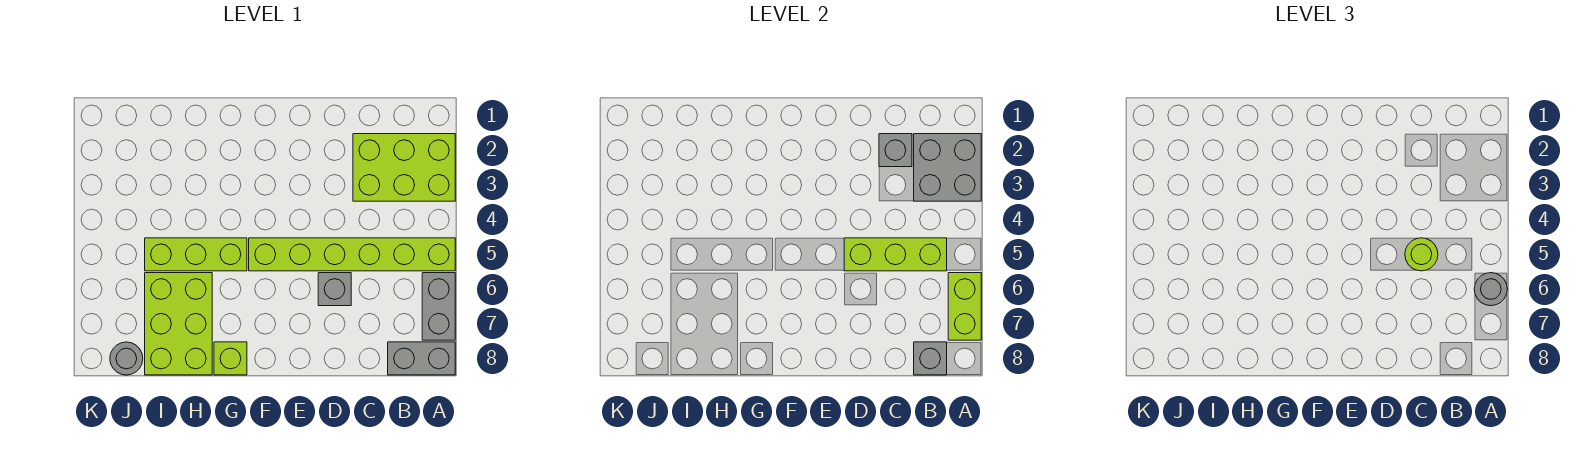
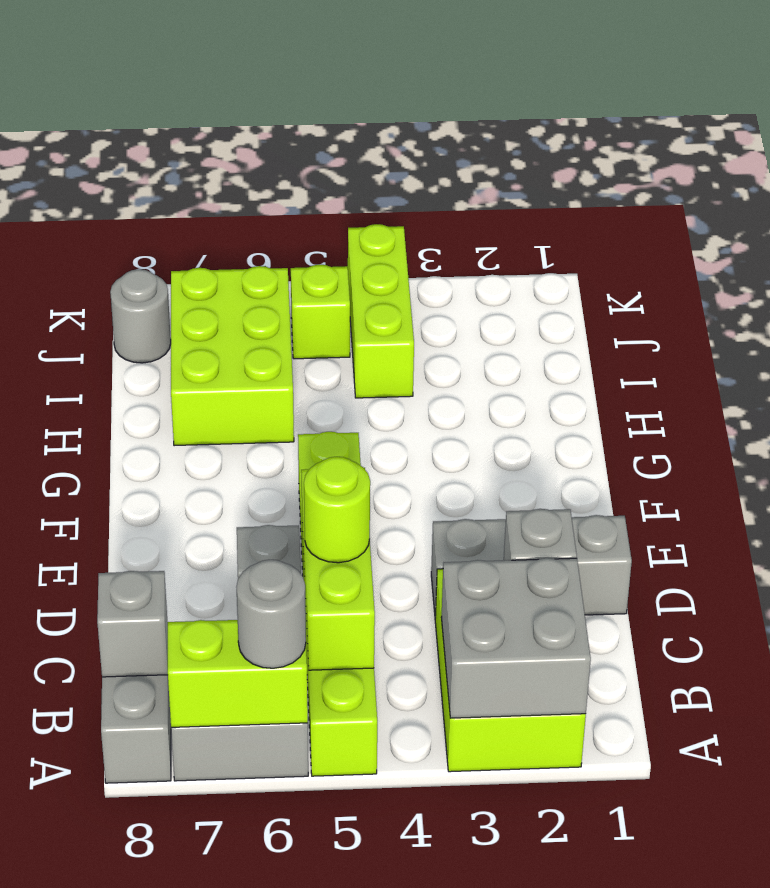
none -> grey 1x3 brick [431,515,632,618]
lime 1x3 brick [145,238,247,271] -> lime 1x3 brick moved to [348,224,414,398]
lime 1x1 brick [214,342,247,375] -> lime 1x1 brick moved to [291,264,350,359]
lime 2x3 brick [145,273,212,375] -> lime 2x3 brick turned to [171,266,294,446]

